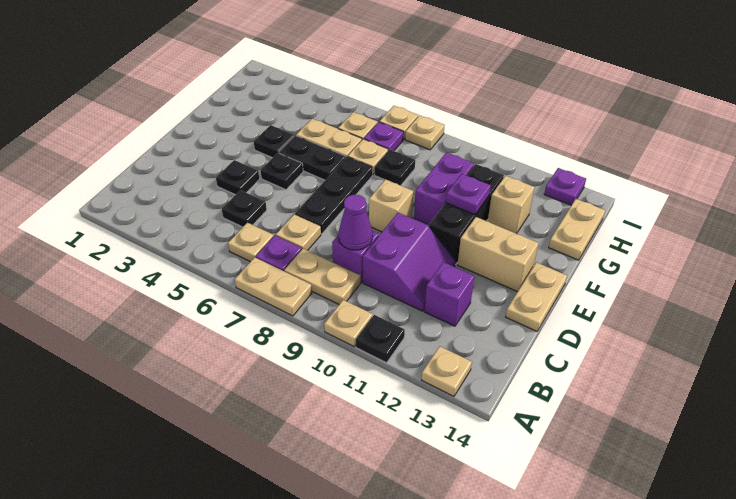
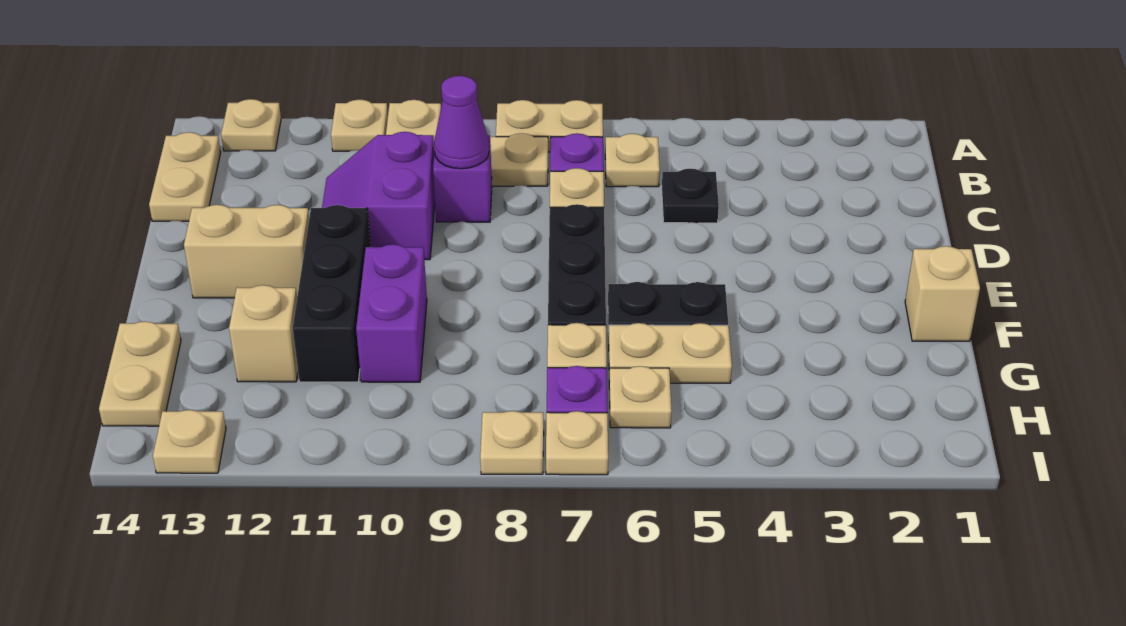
black 1x1 plate [356,315,405,363] -> tan 1x1 plate [331,100,388,151]
purple 1x1 brick [425,262,474,326] -> none
black 1x1 plate [216,160,259,195] -> none
tan 1x2 plate [506,262,567,331] -> tan 1x2 plate moved to [149,132,221,221]
black 1x1 plate [261,153,303,190] -> none
tan 1x1 brick [369,179,413,232] -> tan 1x1 brick moved to [905,246,980,341]
black 1x1 plate [254,125,294,158] -> none
purple 1x1 plate [446,174,491,215] -> none
black 1x1 plate [375,150,415,186] -> none
purple 1x1 plate [544,168,586,205] -> tan 1x1 plate [153,410,226,473]

